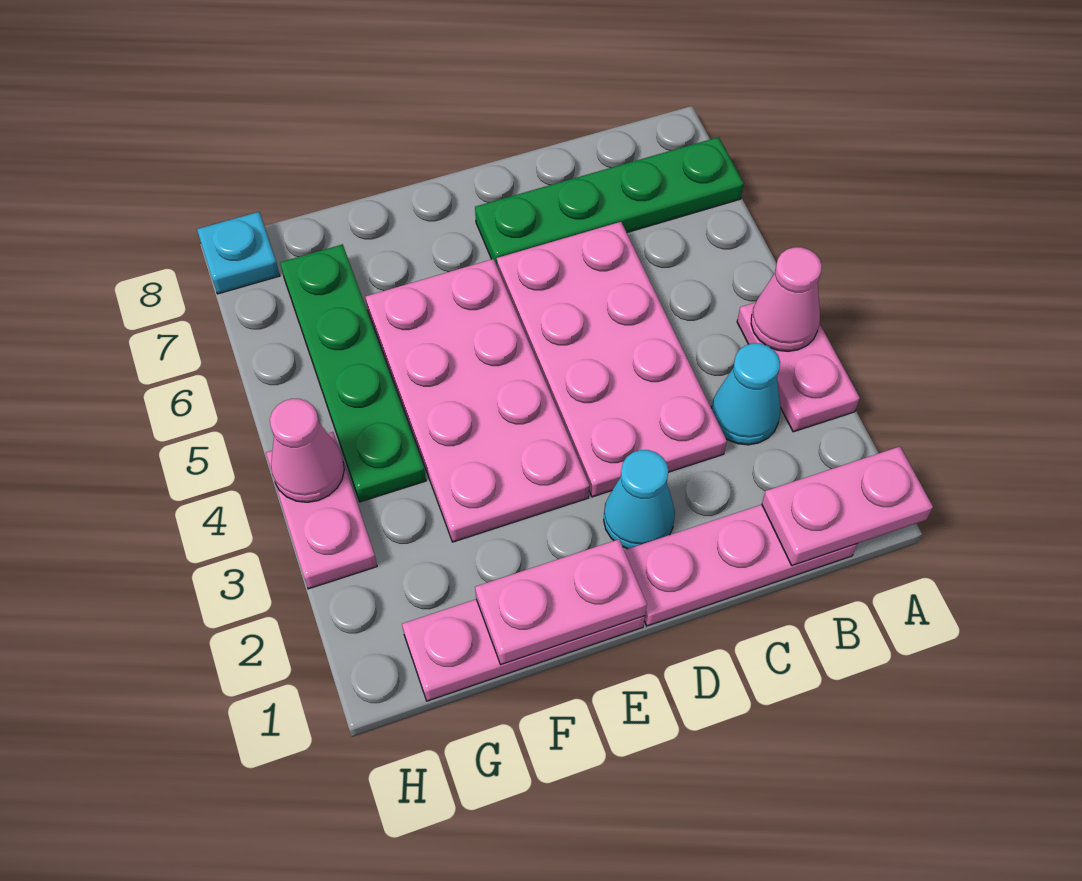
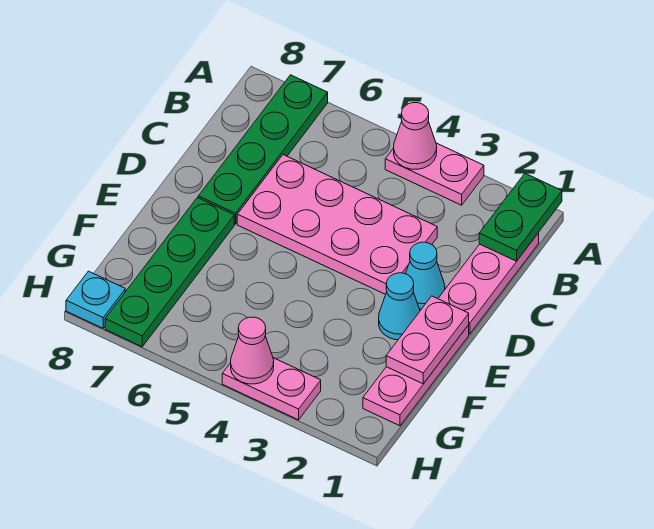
pink 1x2 plate [762,447,933,566] -> green 1x2 plate [479,174,562,261]
cyan 1x1 cone [712,343,781,445] -> cyan 1x1 cone moved to [379,273,420,340]
pink 2x4 plate [366,259,589,542] -> none
green 1x4 plate [280,244,426,502] -> green 1x4 plate turned to [105,198,234,347]

